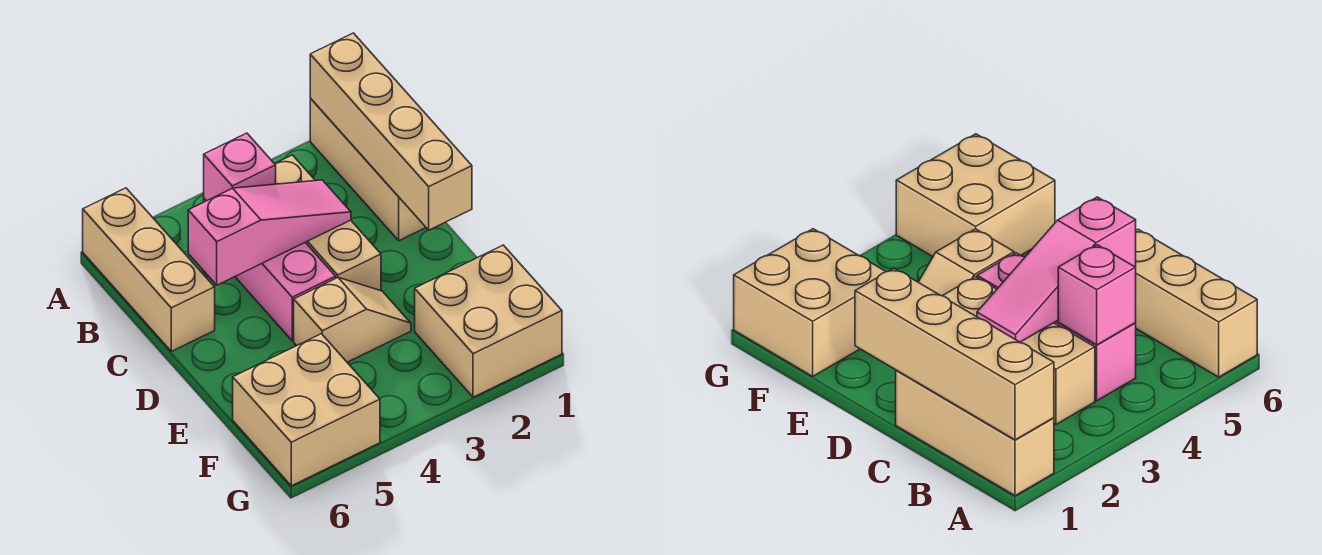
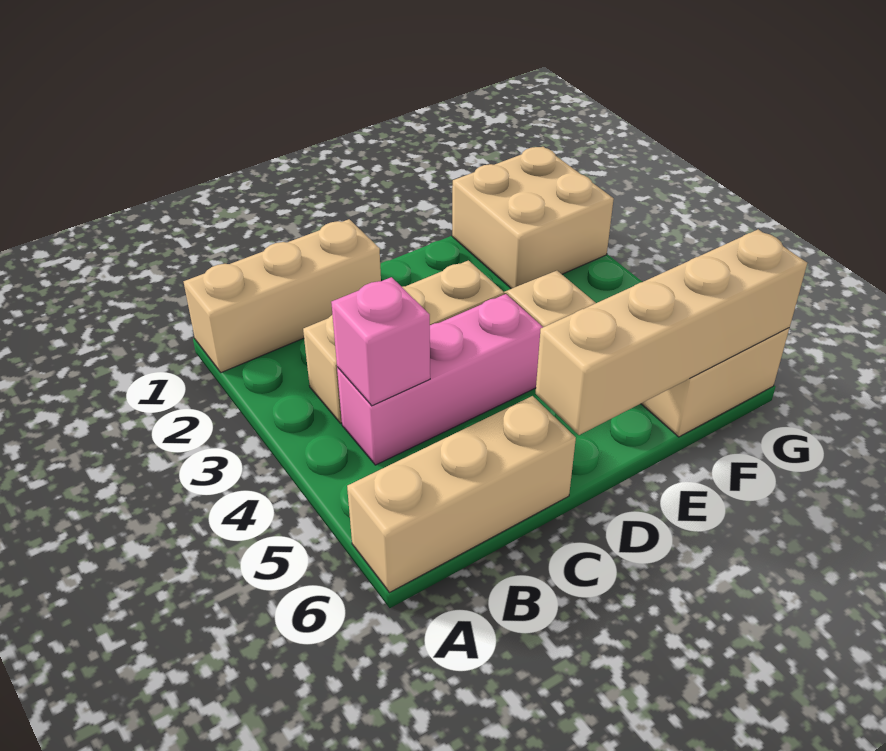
tan 1x4 brick [310,33,472,230] -> tan 1x4 brick moved to [536,229,807,435]
pink 1x3 slope [188,180,351,285] -> none

